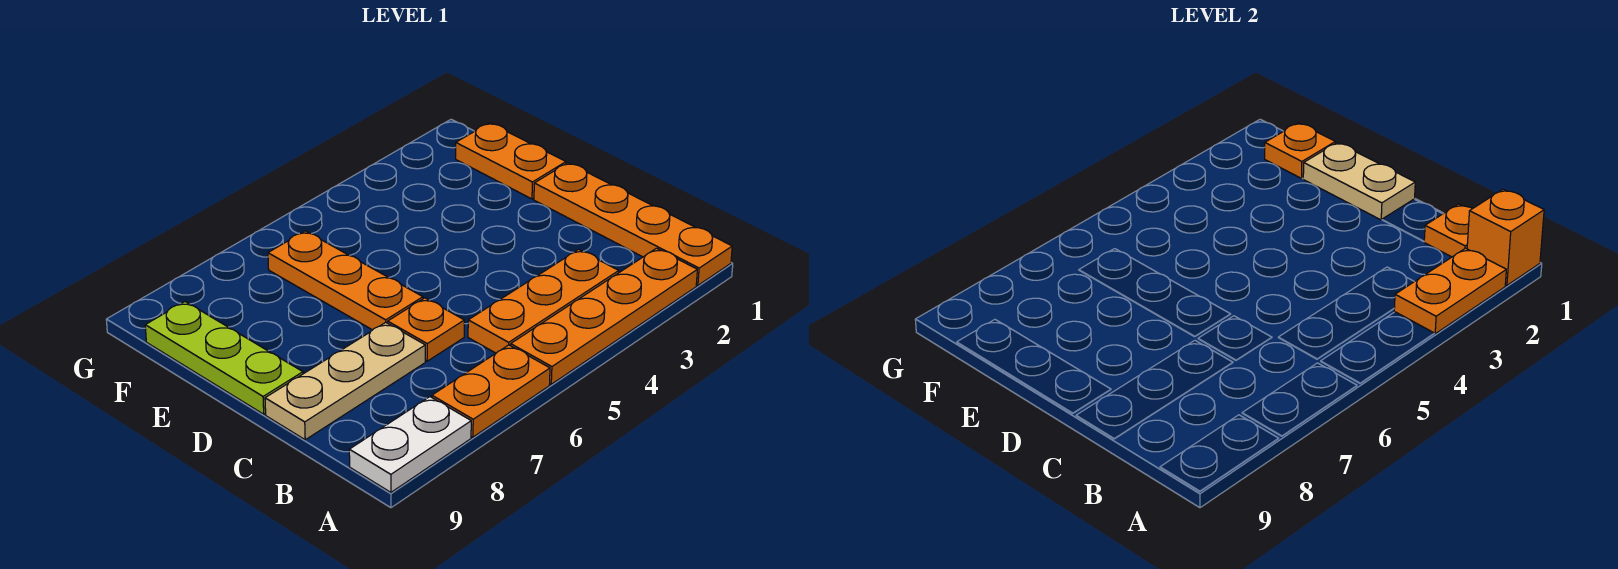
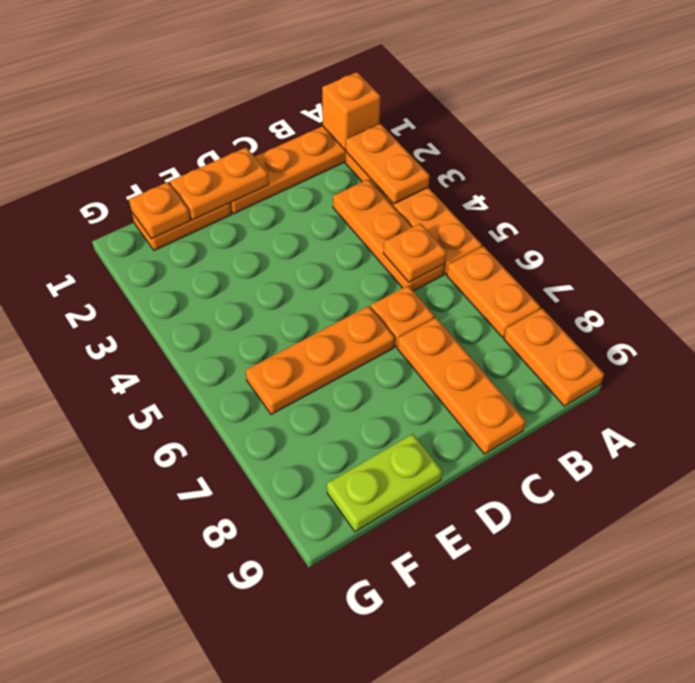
white 1x2 plate [349,397,471,492] -> orange 1x2 plate [504,308,604,406]
orange 1x1 plate [1424,204,1472,257] -> orange 1x1 plate moved to [383,223,447,282]
tan 1x3 plate [265,322,425,440] -> orange 1x3 plate [397,318,526,454]
tan 1x2 plate [1303,143,1415,220] -> orange 1x2 plate [170,147,269,220]
lime 1x3 plate [145,302,303,414] -> lime 1x2 plate [327,434,442,532]

